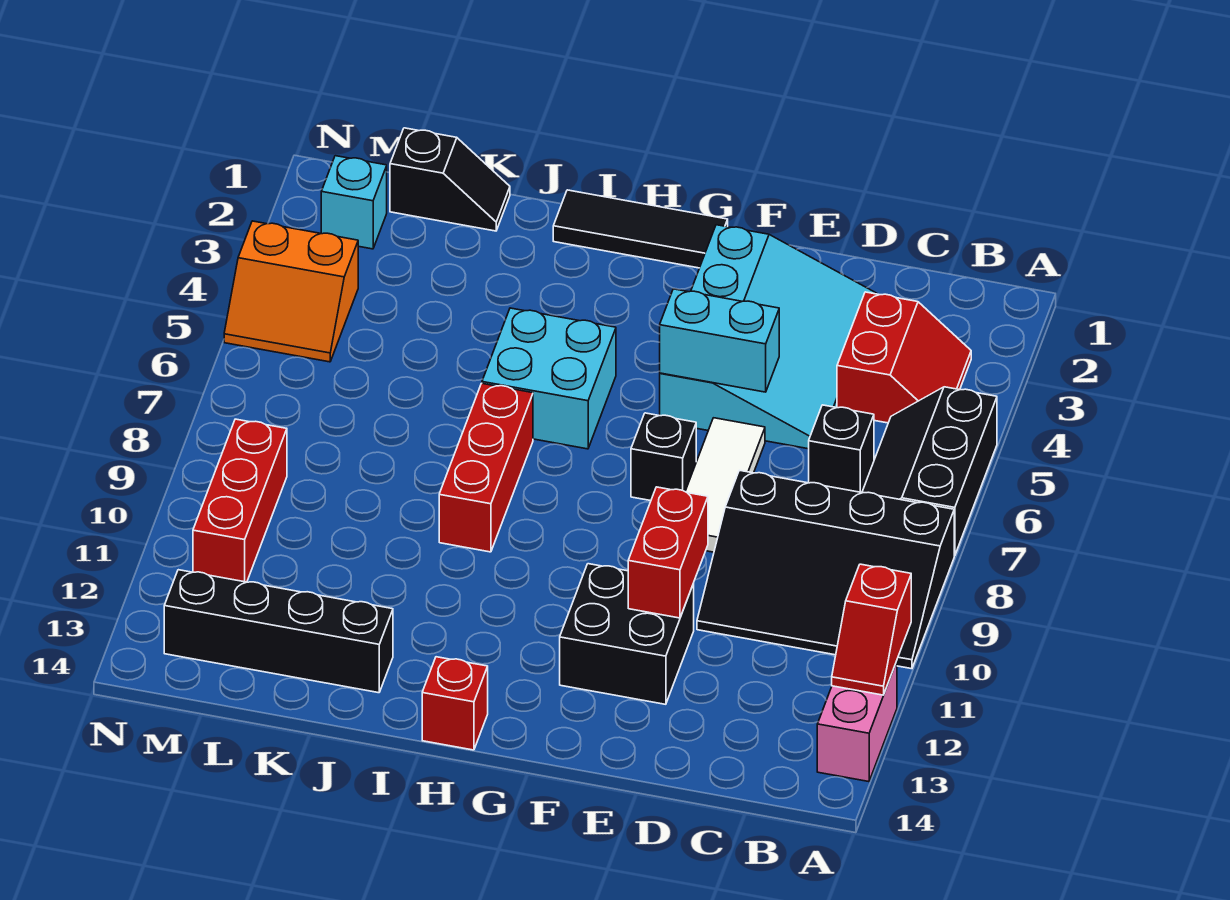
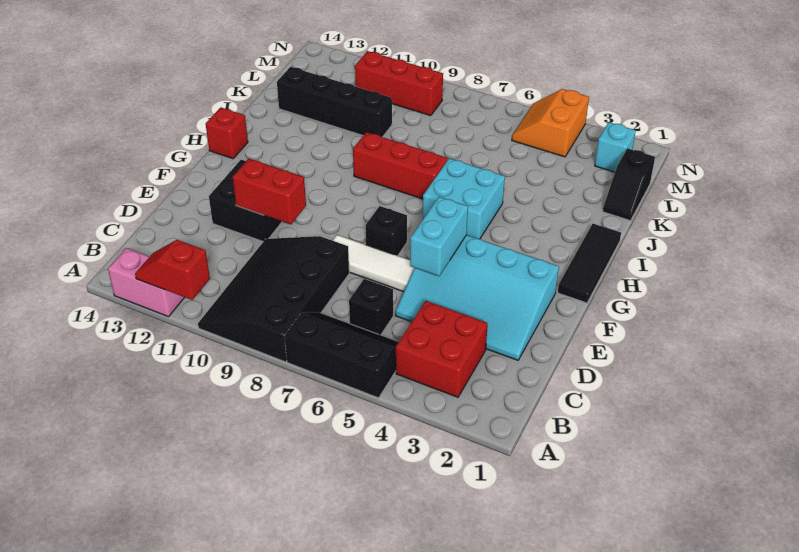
red 2x2 slope [837,292,971,423] -> red 2x2 brick [396,301,488,397]
black 1x4 brick [164,570,393,693] -> black 1x4 brick turned to [277,67,392,137]

